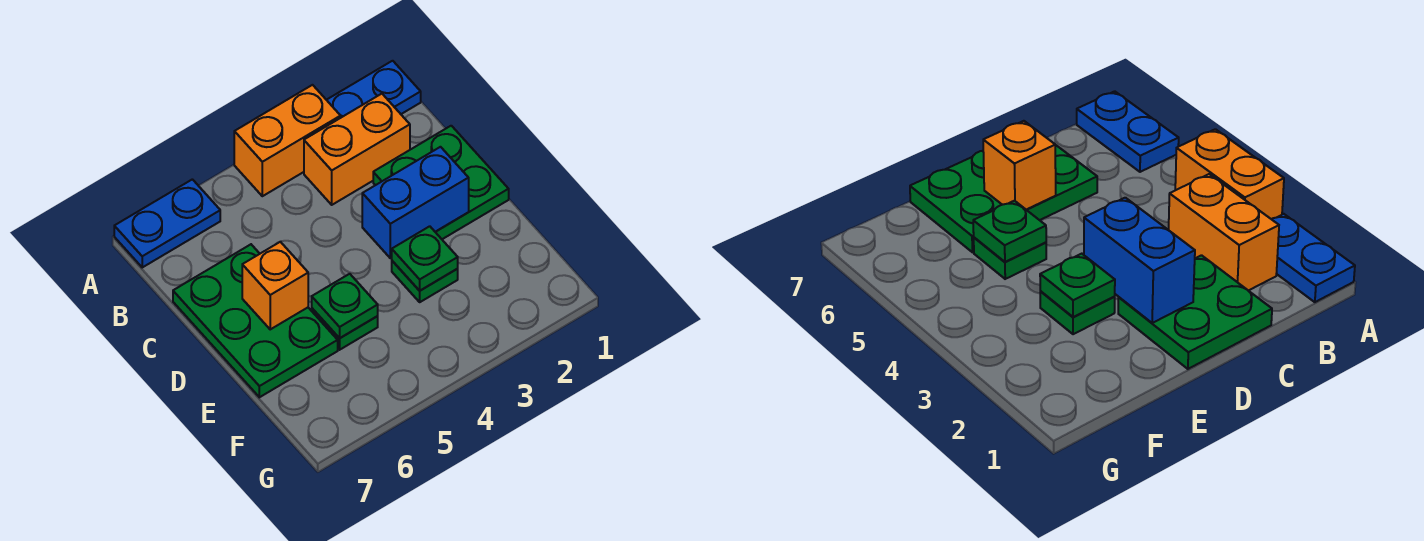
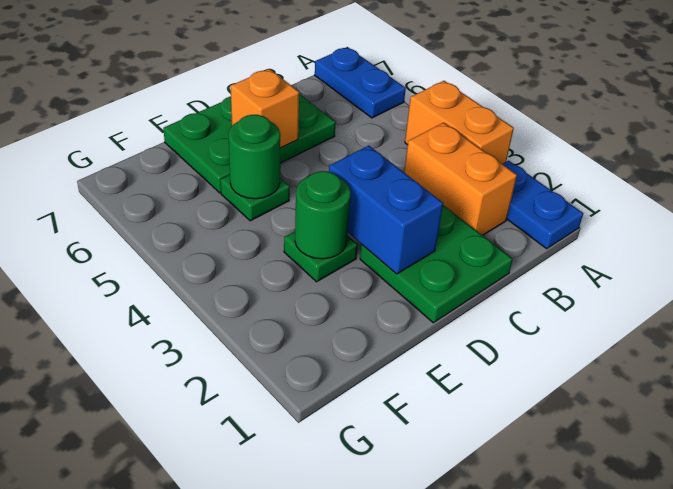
green 1x1 plate [392,226,458,291] -> green 1x1 round brick [295,171,351,259]
green 1x1 plate [312,274,378,338] -> green 1x1 round brick [228,115,280,199]

